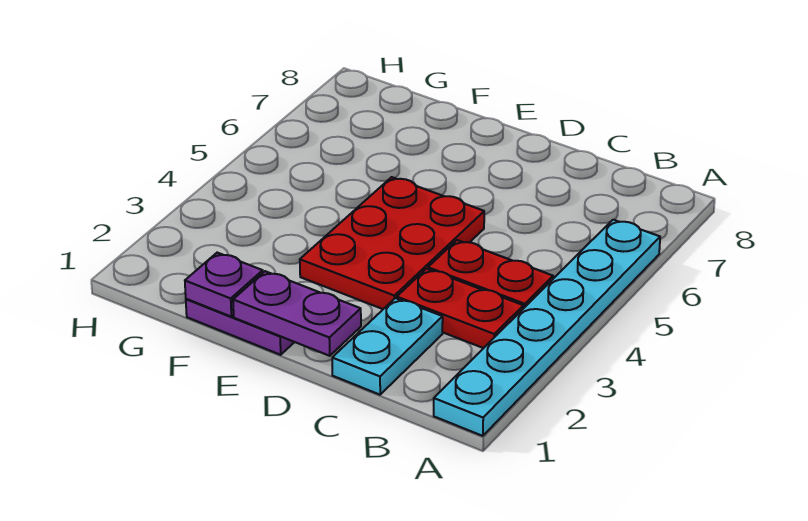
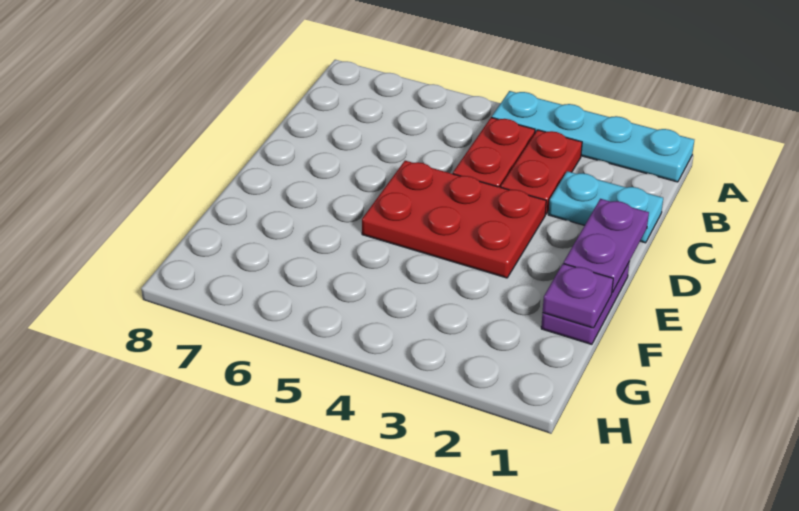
cyan 1x6 plate [434,220,660,436] -> cyan 1x4 plate [492,91,694,182]

